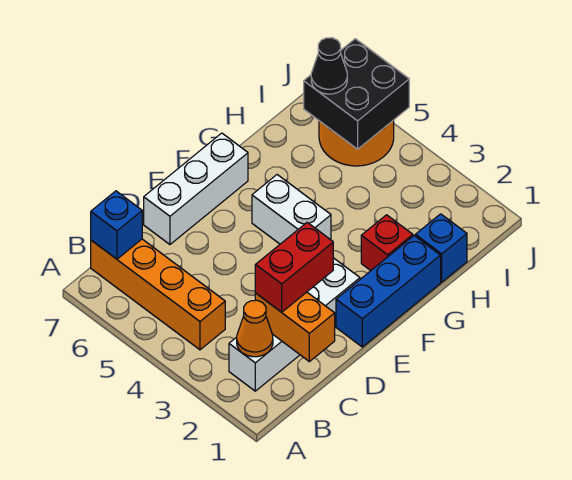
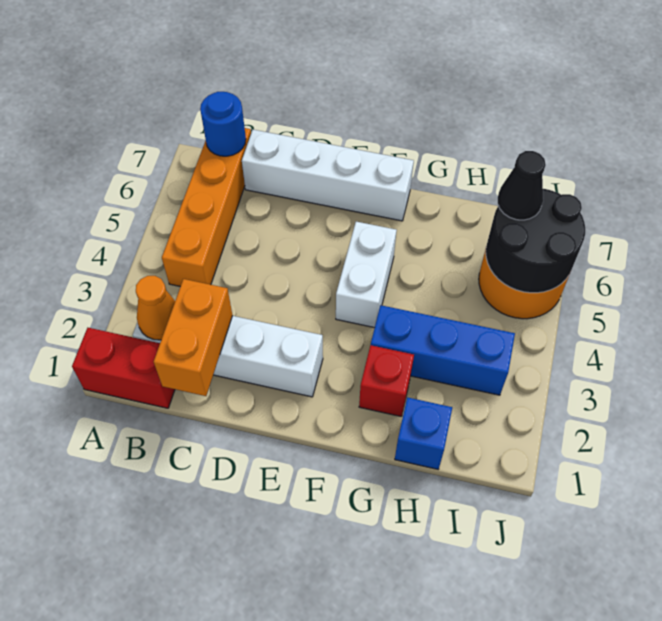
blue 1x1 brick [91,191,142,259] -> blue 1x1 round brick [200,92,246,156]
red 1x2 brick [255,222,333,312] -> red 1x2 brick moved to [72,328,175,408]
white 1x3 brick [144,133,248,244] -> white 1x4 brick [242,130,414,221]
blue 1x3 brick [336,236,441,347] -> blue 1x3 brick moved to [371,305,515,395]
black 2x2 brick [304,39,409,149] -> black 2x2 round brick [486,189,585,293]

